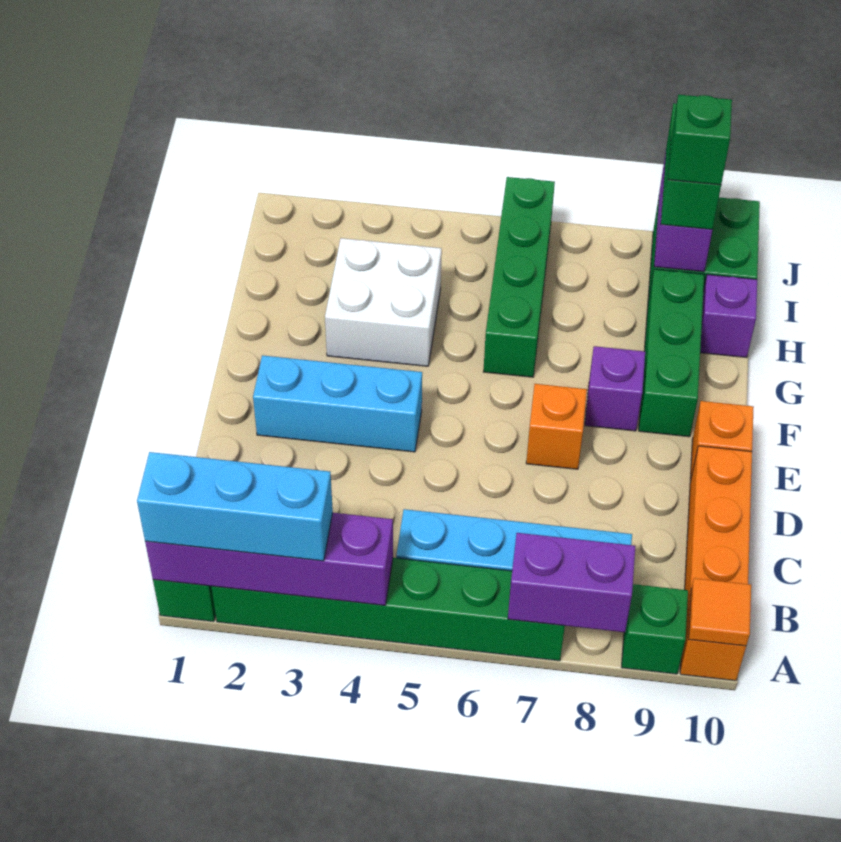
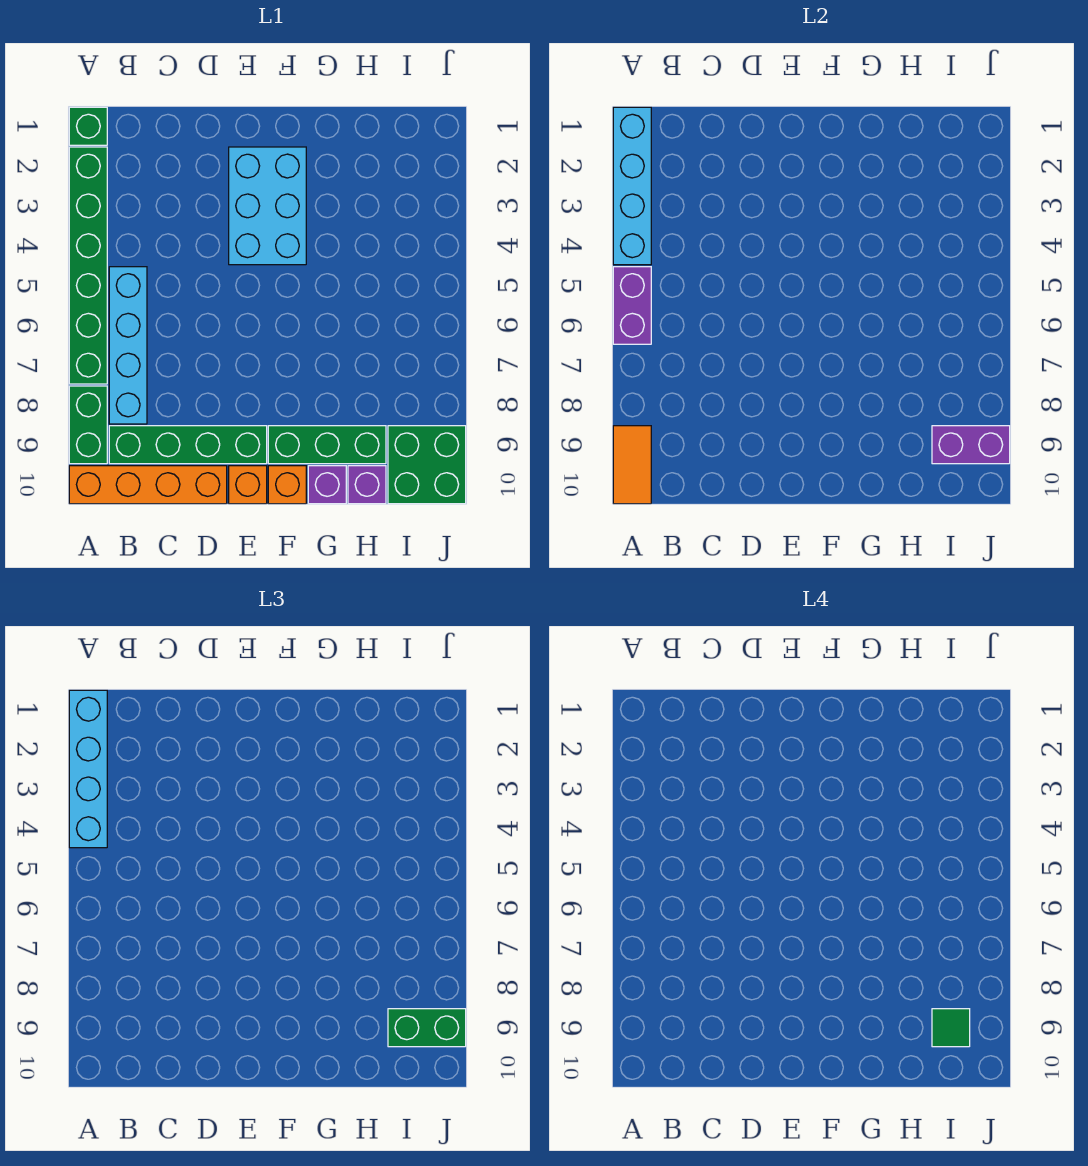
purple 1x4 brick [145,513,393,605] -> cyan 1x4 brick [613,107,651,265]
cyan 1x3 brick [137,452,333,561] -> cyan 1x4 brick [69,690,107,848]
purple 1x2 brick [508,533,635,632] -> purple 1x2 brick moved to [613,267,651,344]
green 1x1 brick [622,584,688,674] -> green 1x2 brick [69,386,107,464]
orange 1x1 tile [689,578,751,646] -> orange 1x2 tile [613,426,651,504]
cyan 1x3 brick [253,355,422,452] -> cyan 2x3 brick [229,147,306,265]
orange 1x1 brick [526,384,587,469] -> orange 1x1 brick moved to [268,466,306,504]
purple 1x1 brick [585,346,645,431] -> purple 1x1 brick moved to [308,466,346,504]
white 2x2 brick [325,238,442,366] -> none
green 1x4 brick [483,177,555,377] -> green 1x4 brick moved to [109,426,267,464]
green 1x1 brick [668,95,732,185] -> green 1x1 tile [932,1009,970,1047]

